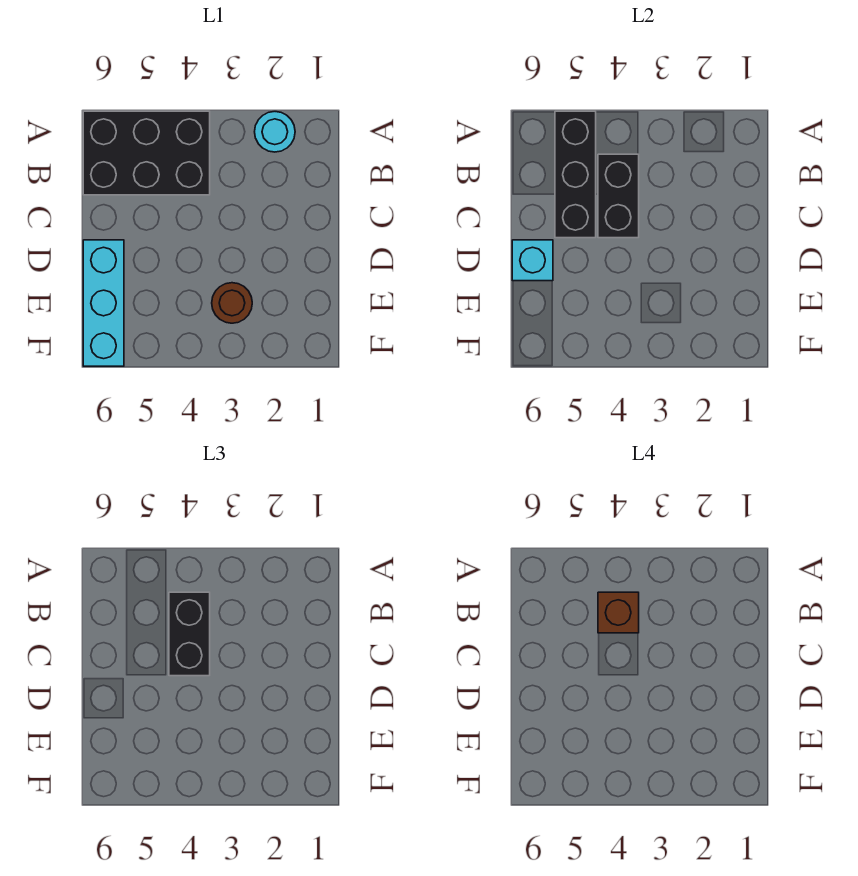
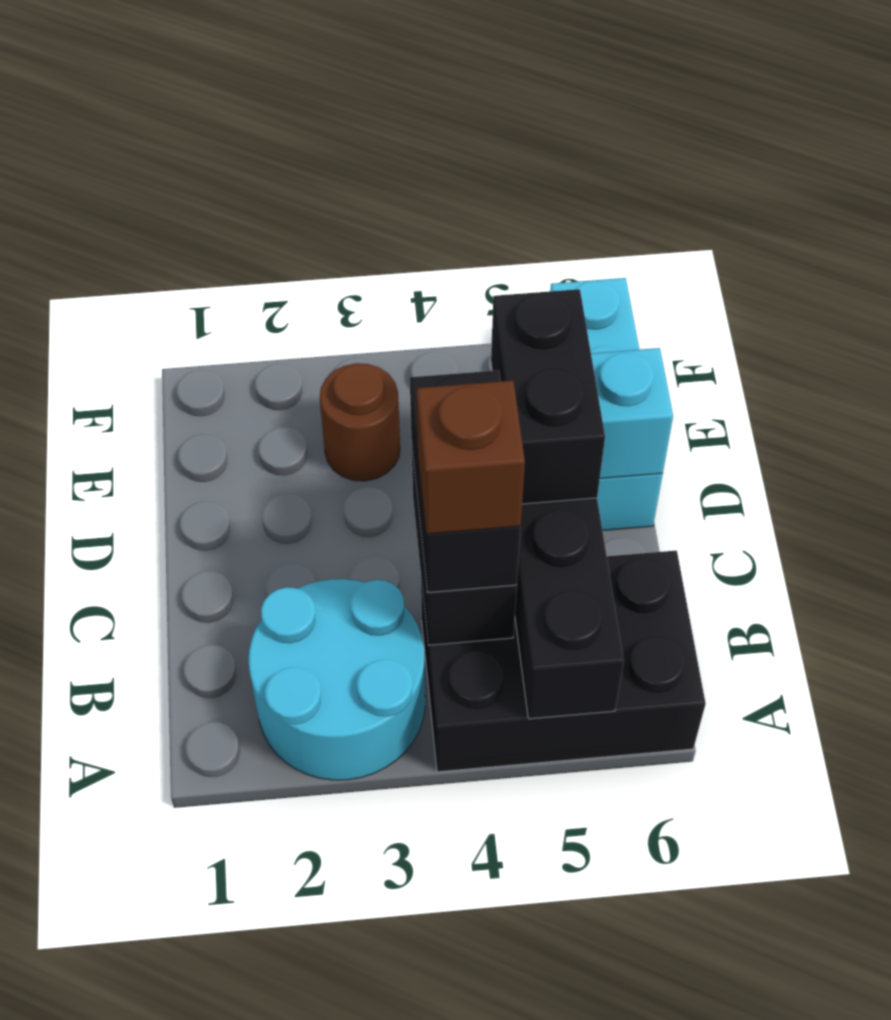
cyan 1x1 round brick [255,112,295,152] -> cyan 2x2 round brick [248,579,425,780]
none -> black 1x2 brick [491,289,605,504]

